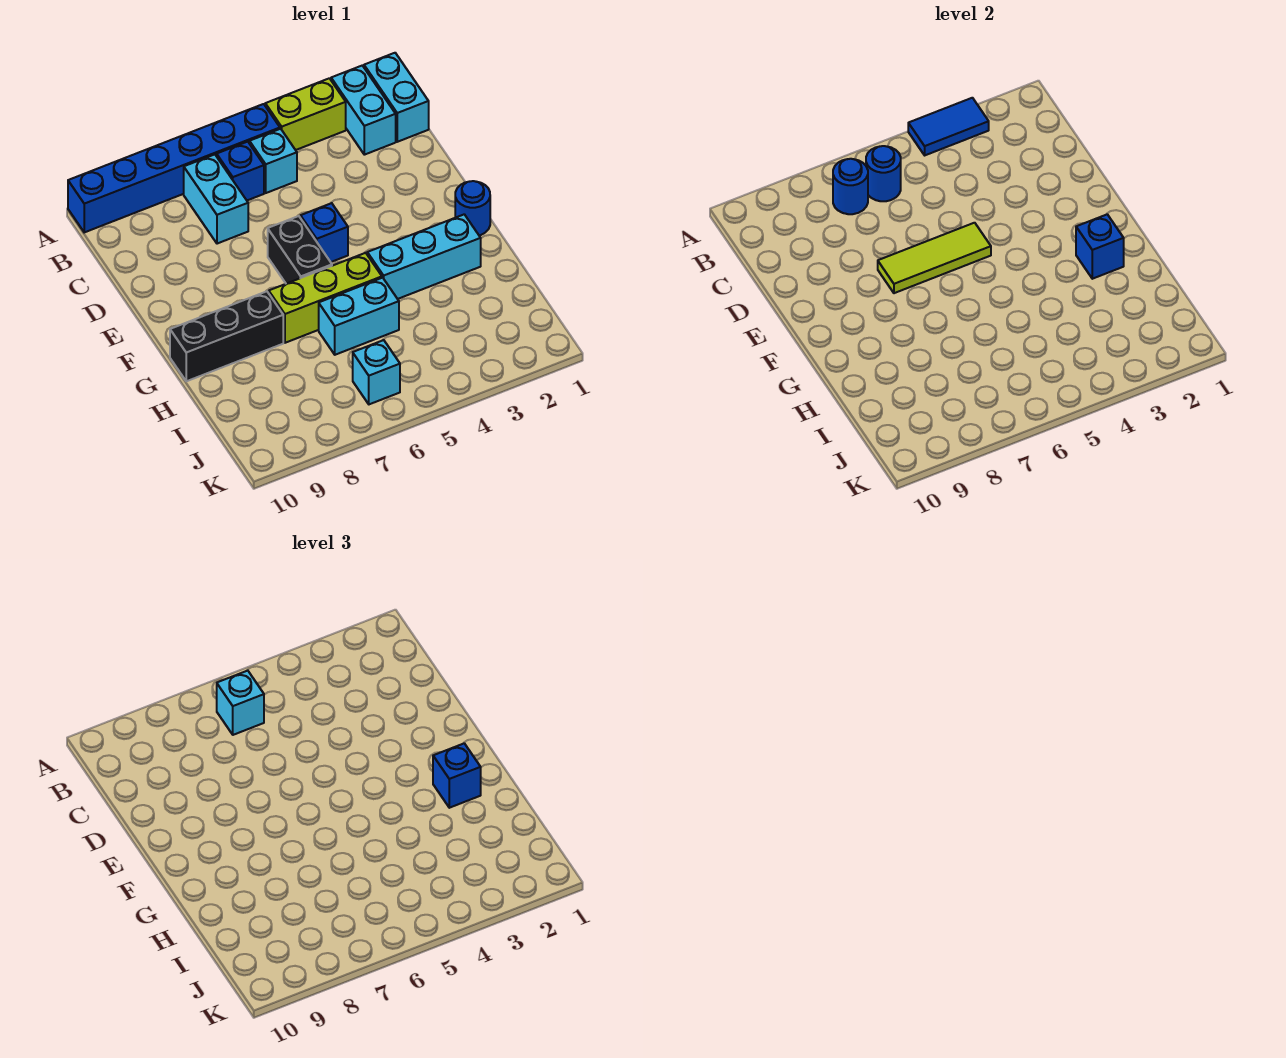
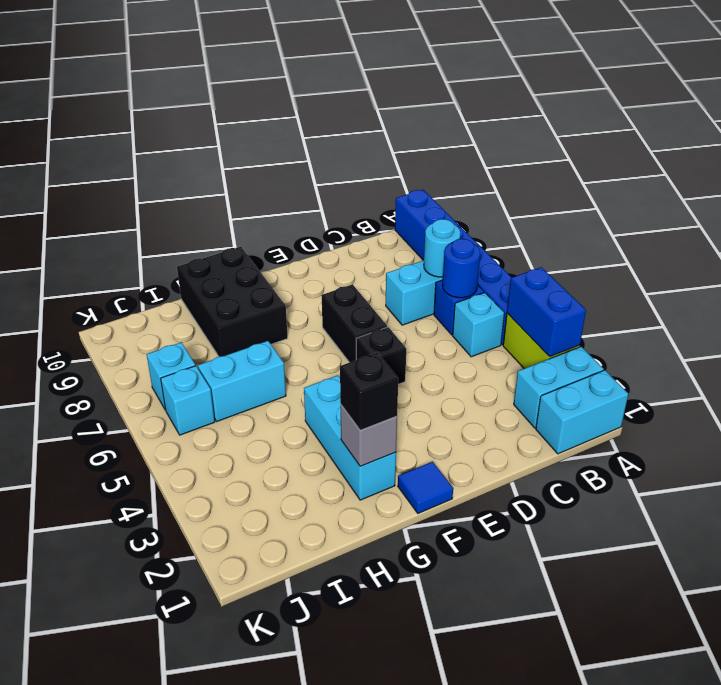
blue 1x2 tile [908,98,989,155] -> blue 1x2 brick [507,267,586,357]
cyan 1x1 brick [217,671,264,735] -> cyan 1x1 brick moved to [147,342,195,410]
blue 1x1 round brick [833,159,868,214] -> cyan 1x1 round brick [424,219,460,277]
blue 1x1 brick [300,203,348,262] -> black 1x1 brick [356,327,406,384]
lime 1x3 tile [878,223,991,293] -> none
black 1x2 brick [268,216,332,284] -> black 1x2 brick turned to [322,285,387,363]
blue 1x1 round brick [455,181,490,236] -> blue 1x1 tile [398,462,453,513]
blue 1x1 brick [1076,214,1124,279] -> grey 1x1 brick [341,405,397,466]
blue 1x1 brick [433,743,481,808] -> black 1x1 brick [340,352,398,431]
lime 1x3 brick [269,253,382,343] -> none
black 1x3 brick [170,291,283,381] -> black 2x3 brick [177,247,288,357]
cyan 1x2 brick [319,278,399,355] -> cyan 1x2 brick turned to [198,341,286,422]

